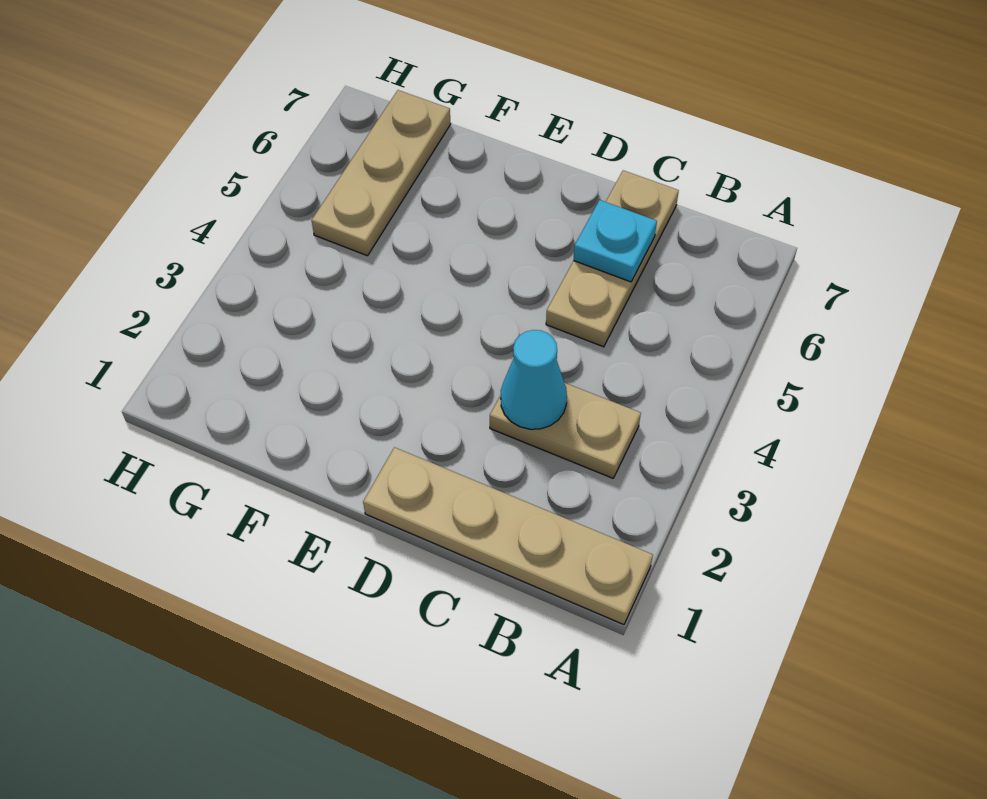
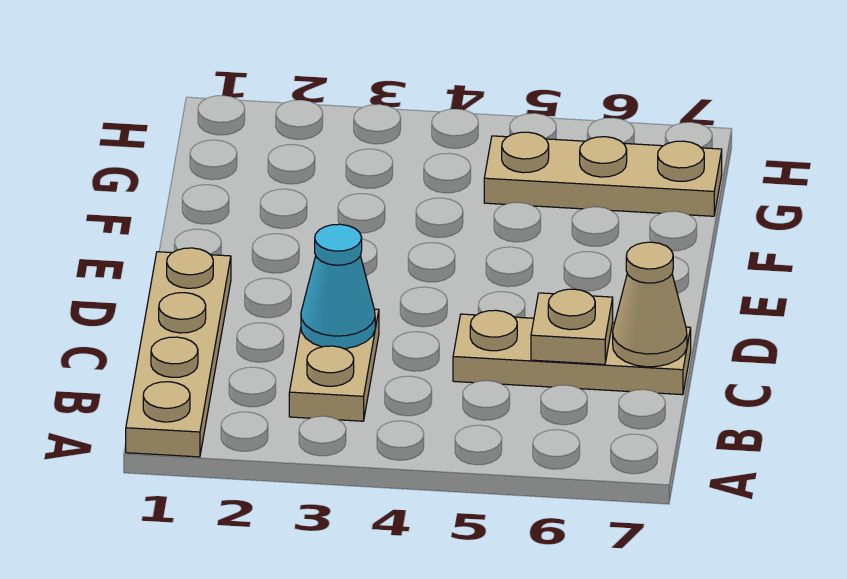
cyan 1x1 plate [573,200,657,282] -> tan 1x1 plate [531,289,613,364]
none -> tan 1x1 cone [613,242,687,367]

